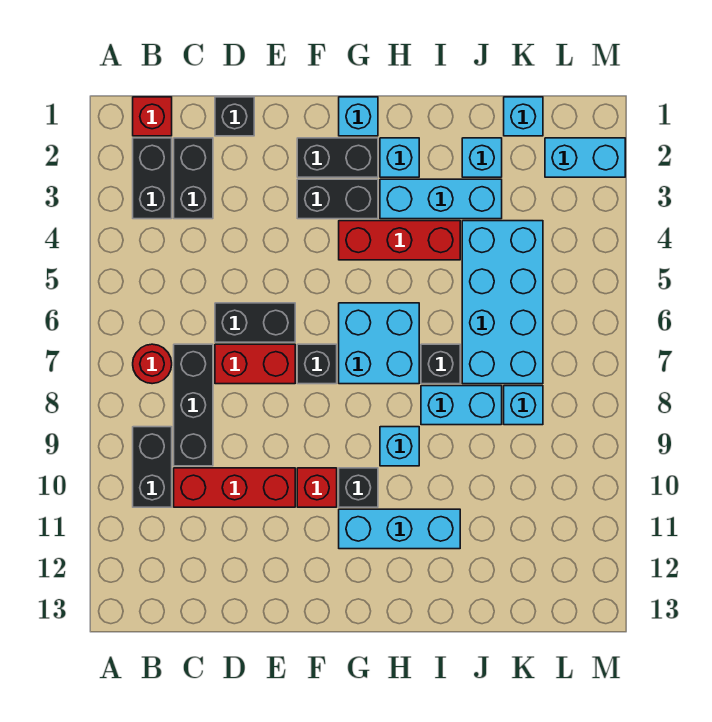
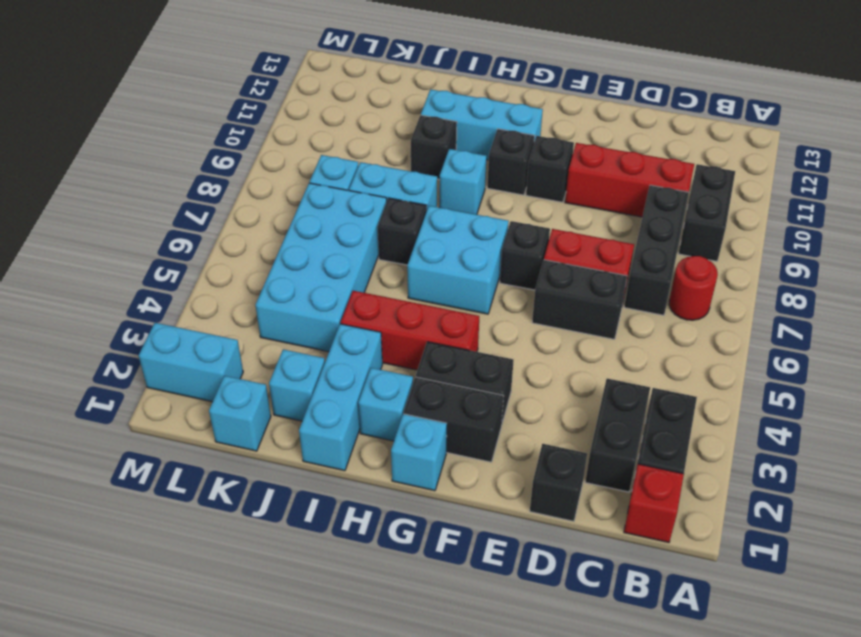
red 1x1 brick [297,468,337,507] -> black 1x1 brick [526,136,574,202]
cyan 1x3 brick [380,179,502,219] -> cyan 1x3 brick turned to [299,324,383,471]
none -> black 1x1 brick [411,115,457,180]

